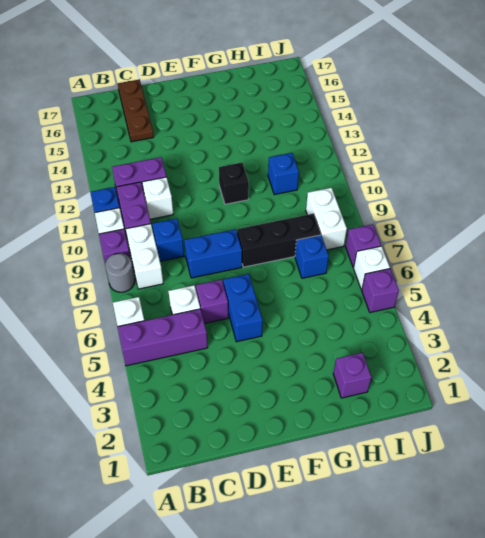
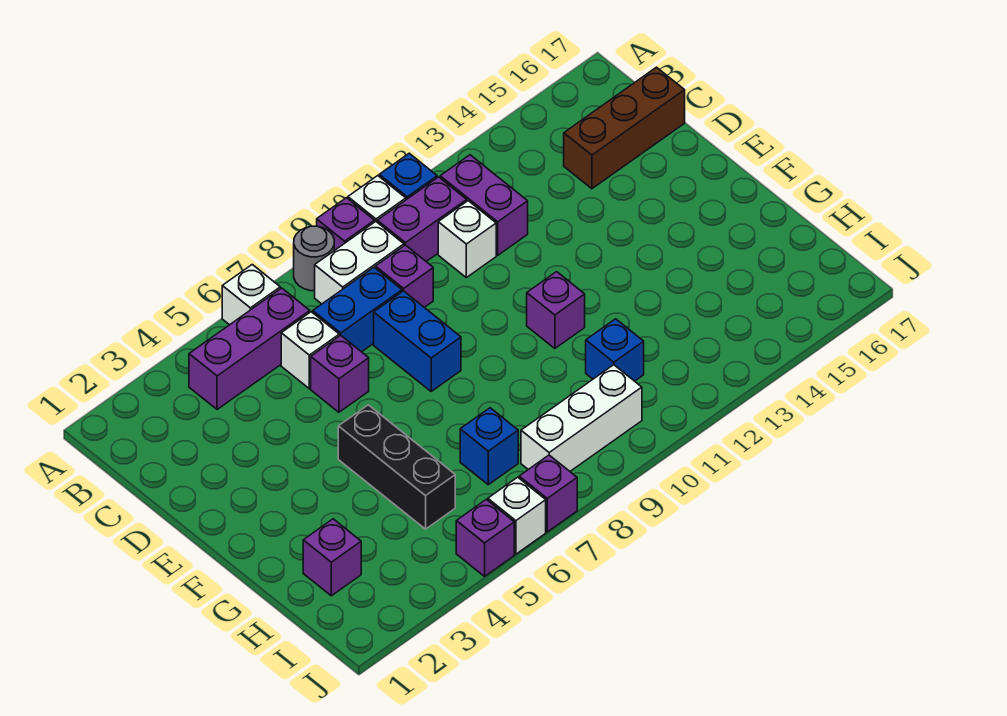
purple 1x3 brick [118,309,208,366] -> purple 1x3 brick turned to [189,288,310,409]
blue 1x1 brick [152,219,184,261] -> purple 1x1 brick [375,245,433,307]
brown 1x3 plate [118,79,154,142] -> brown 1x3 brick [564,67,685,189]
blue 1x2 brick [223,274,263,342] -> blue 1x2 brick moved to [313,268,402,352]
black 1x3 brick [237,214,321,267] -> black 1x3 brick moved to [338,405,455,529]
black 1x1 brick [219,163,249,204] -> purple 1x1 brick [527,272,585,348]
white 1x2 brick [306,188,347,250] -> white 1x3 brick [521,365,642,471]

